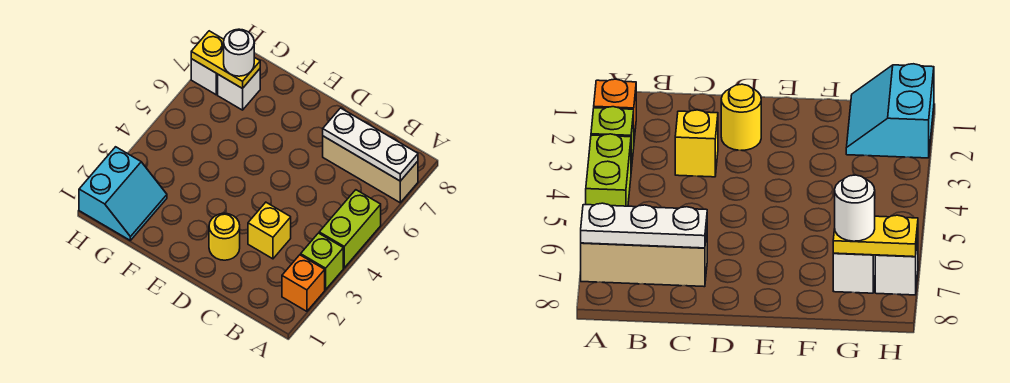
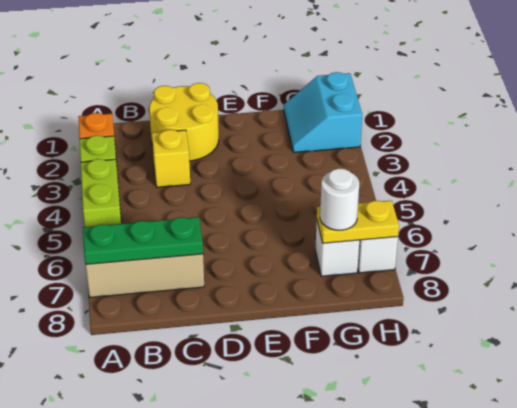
white 1x3 plate [323,108,418,181] -> green 1x3 plate [83,217,203,264]
yellow 1x1 round brick [209,213,240,260] -> yellow 2x2 round brick [149,83,219,161]

